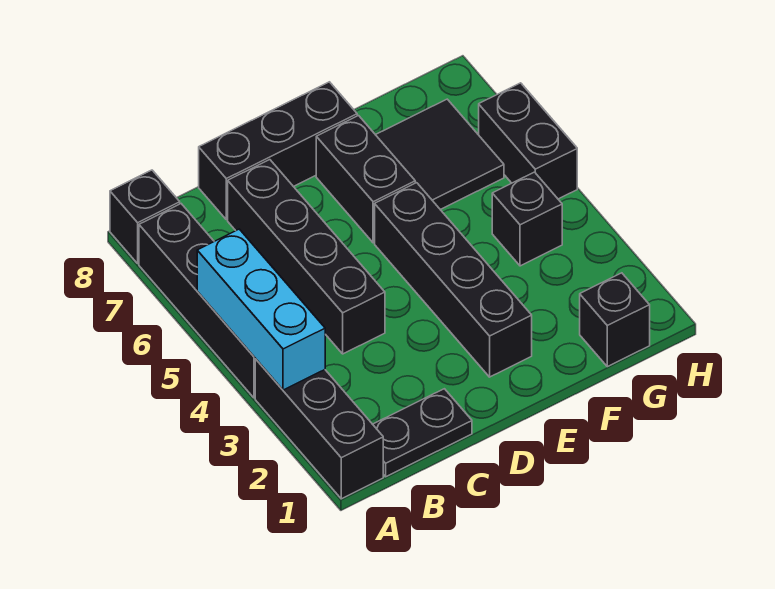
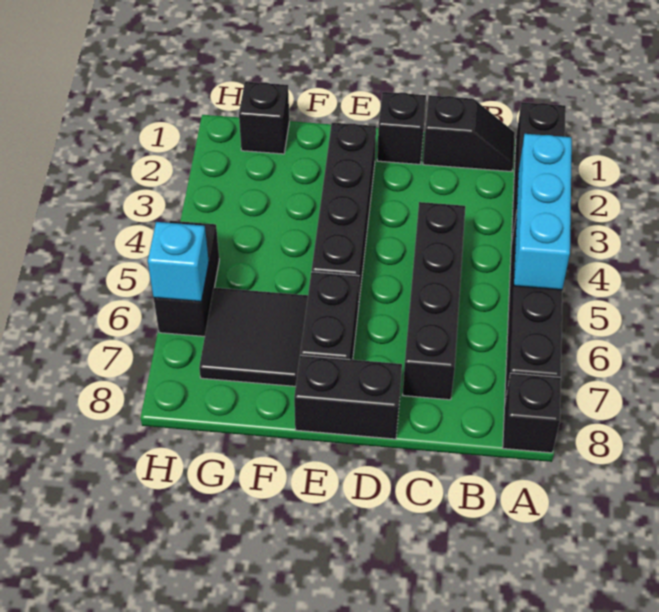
black 1x2 plate [373,389,472,477] -> black 1x2 slope [423,95,515,172]
black 1x3 brick [199,82,357,220] -> black 1x2 brick [294,355,402,439]
black 1x1 brick [492,172,562,266] -> black 1x1 brick moved to [377,92,426,164]
none -> cyan 1x1 brick [148,222,209,302]

